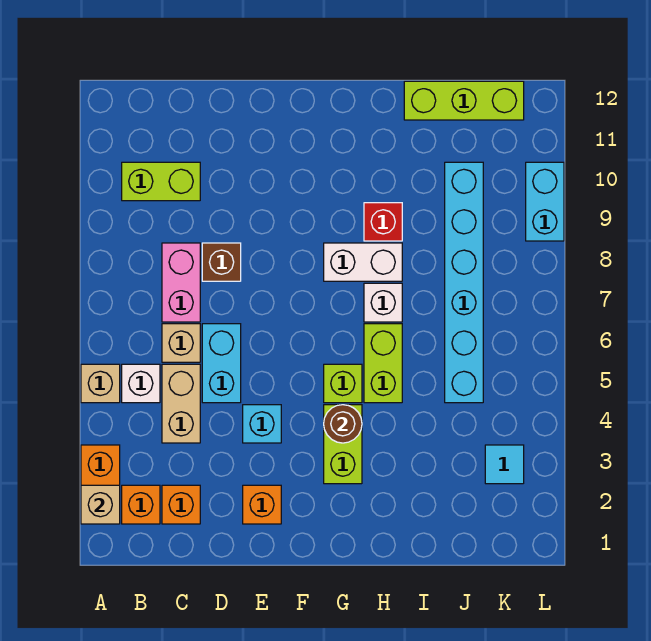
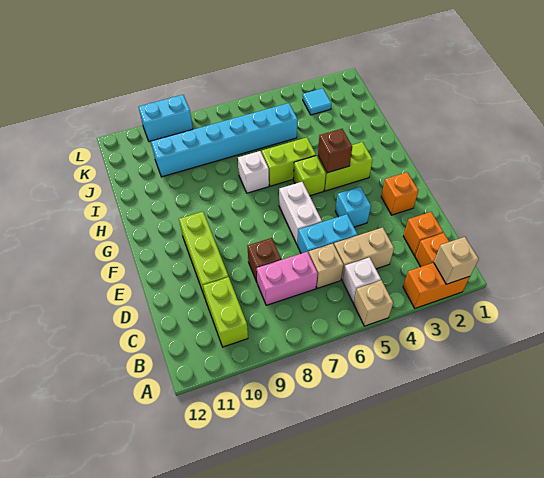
brown 1x1 round brick [324,405,362,443] -> brown 1x1 brick [318,129,352,173]
white 1x2 brick [324,243,402,281] -> white 1x2 brick moved to [279,182,322,245]
red 1x1 brick [364,203,402,241] -> none
lime 1x3 brick [404,81,524,120] -> lime 1x3 brick moved to [179,212,228,297]

